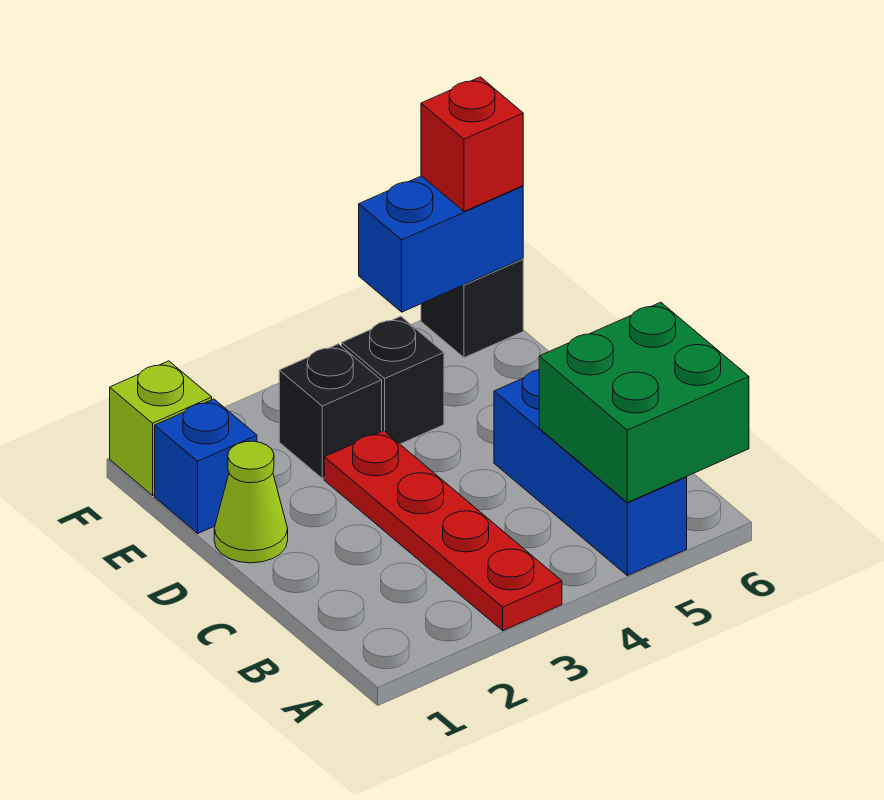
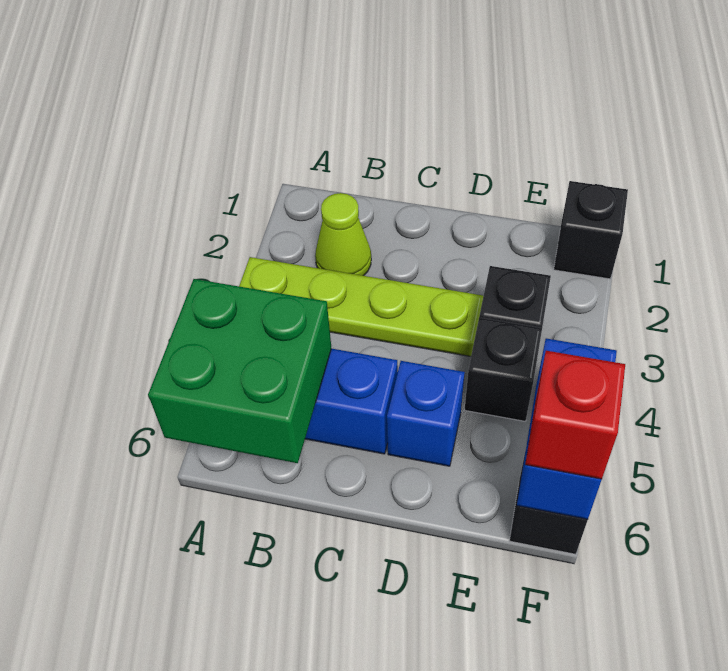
red 1x4 plate [324,431,562,631] -> lime 1x4 plate [239,257,483,357]
lime 1x1 cone [214,441,288,563] -> lime 1x1 cone moved to [315,193,371,276]
blue 1x1 brick [155,399,257,533] -> blue 1x1 brick moved to [387,361,465,466]
lime 1x1 brick [110,361,212,495] -> black 1x1 brick [554,181,628,279]

